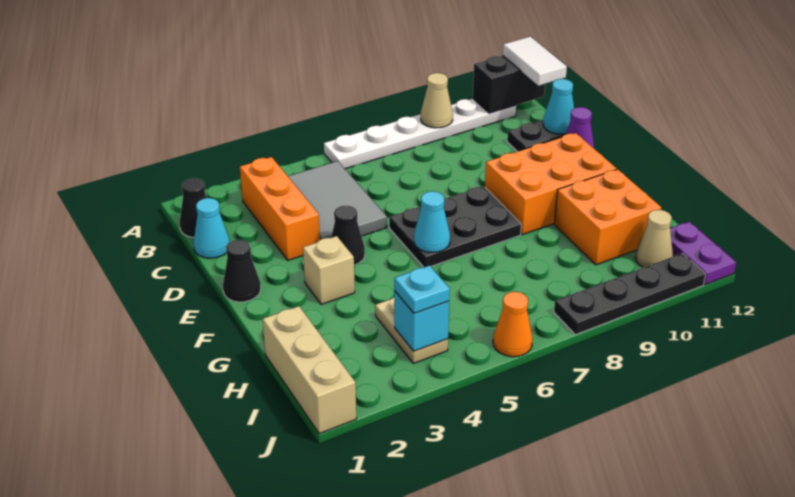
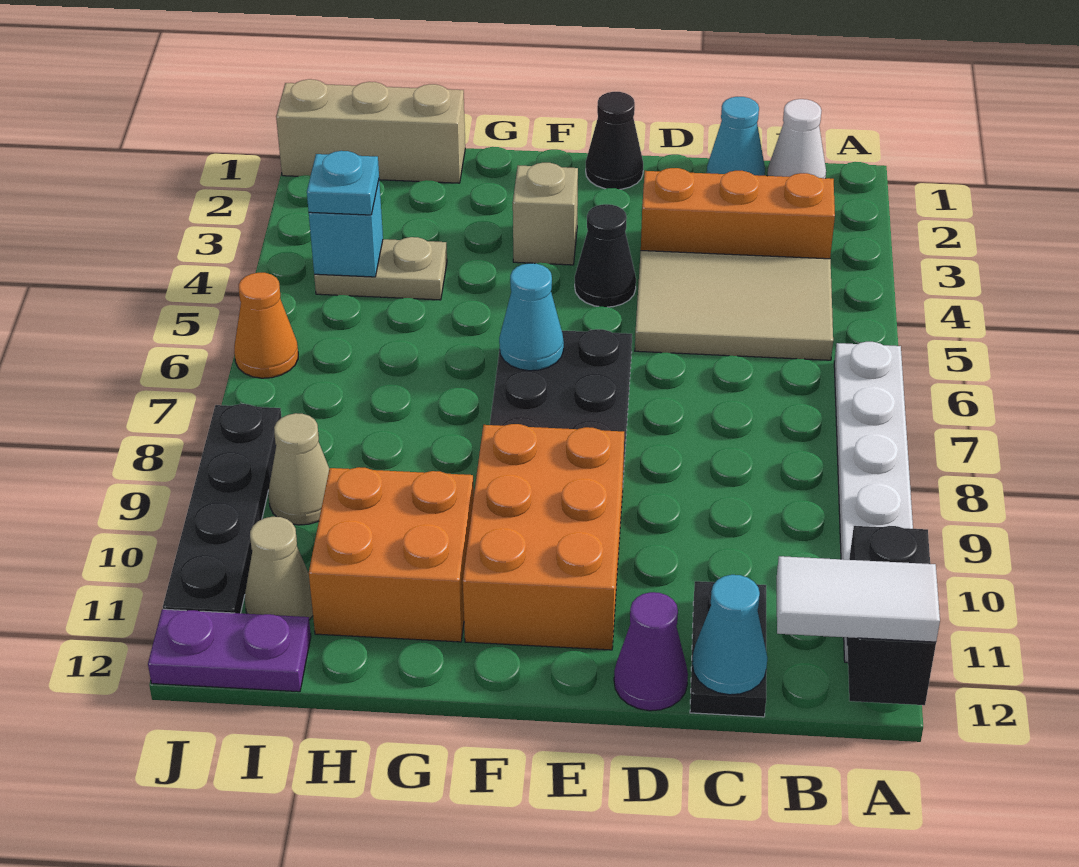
tan 1x1 cone [421,73,453,128] -> tan 1x1 cone moved to [269,413,329,525]
black 1x1 cone [180,178,207,238] -> white 1x1 cone [768,99,826,178]
grey 2x3 tile [288,161,387,240] -> tan 2x3 tile [635,251,833,360]

